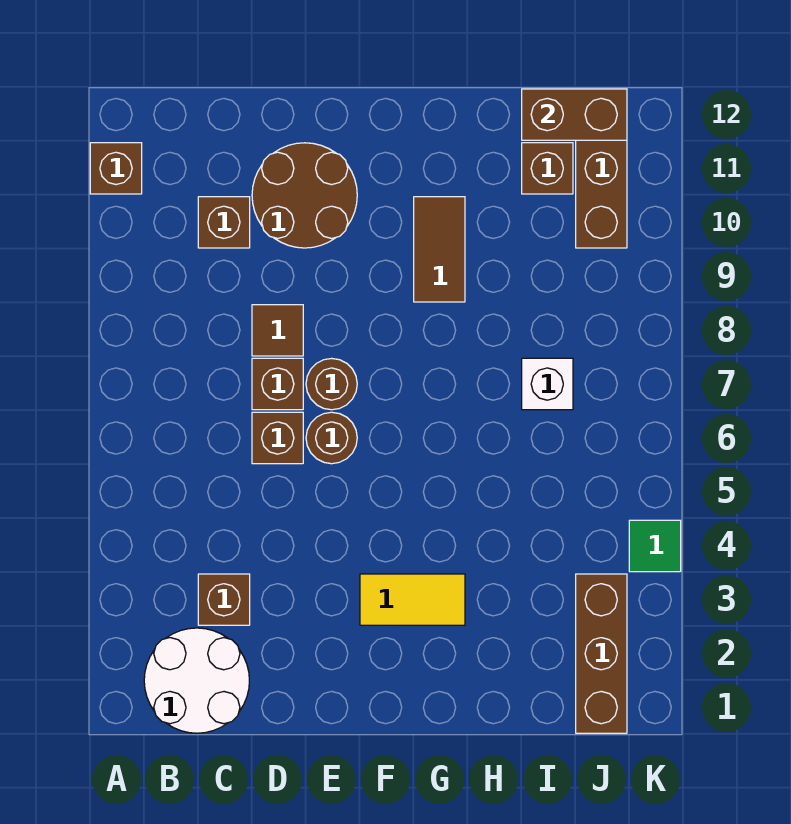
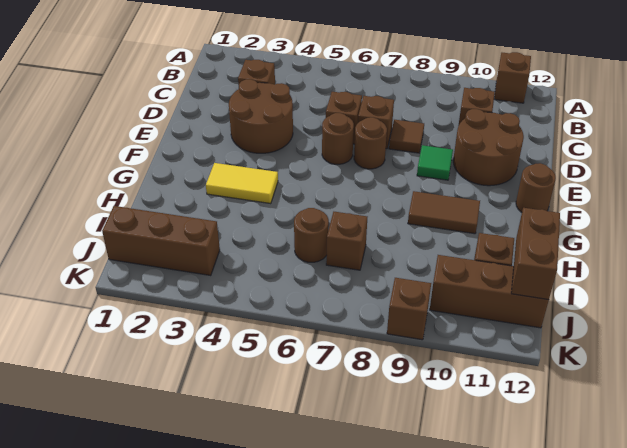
white 2x2 round brick [144,628,249,733] -> none
none -> brown 2x2 round brick [229,79,293,153]
yellow 1x2 tile [360,574,465,625] -> yellow 1x2 tile turned to [206,163,278,204]
none -> brown 1x1 round brick [516,163,556,212]
none -> brown 1x1 round brick [294,208,329,262]
white 1x1 brick [522,358,573,410] -> brown 1x1 brick [326,212,367,270]
green 1x1 tile [629,520,681,572] -> green 1x1 tile moved to [417,145,453,180]
none -> brown 1x1 brick [387,278,431,340]

